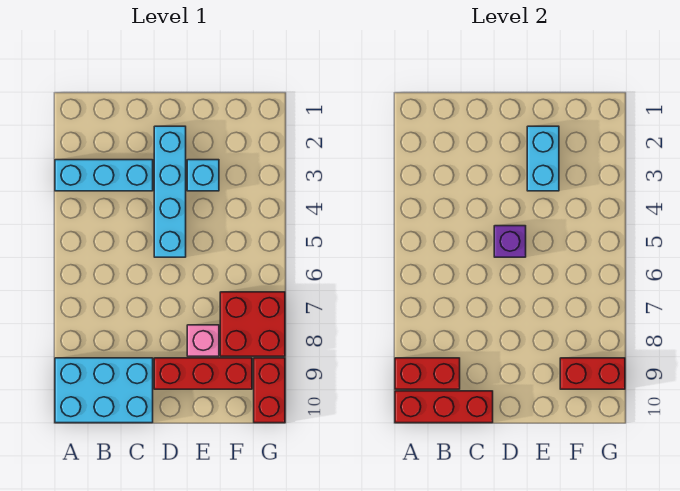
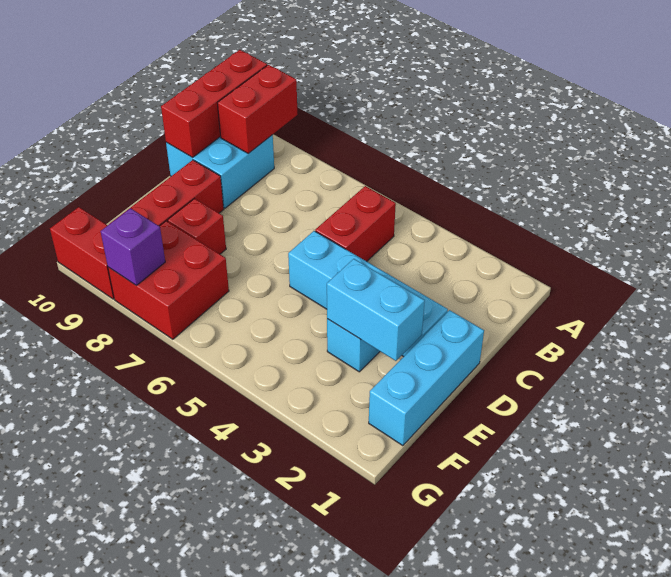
cyan 1x3 brick [55,160,153,191] -> cyan 1x3 brick moved to [369,310,484,446]
cyan 2x3 brick [55,358,153,423] -> cyan 2x2 brick [166,135,274,208]
purple 1x1 brick [494,226,526,257] -> purple 1x1 brick moved to [101,208,165,285]
pink 1x1 brick [187,325,219,356] -> red 1x1 brick [168,199,226,254]
red 1x2 brick [560,358,625,389] -> red 1x2 brick moved to [315,186,396,261]

